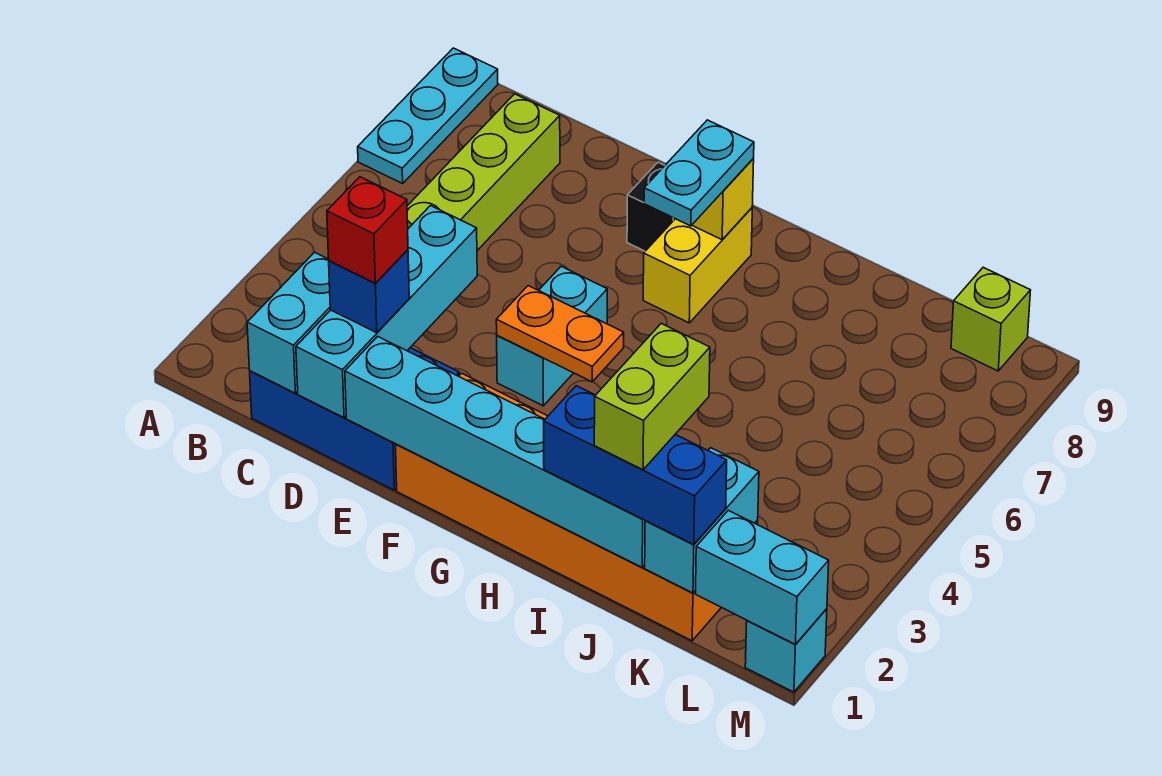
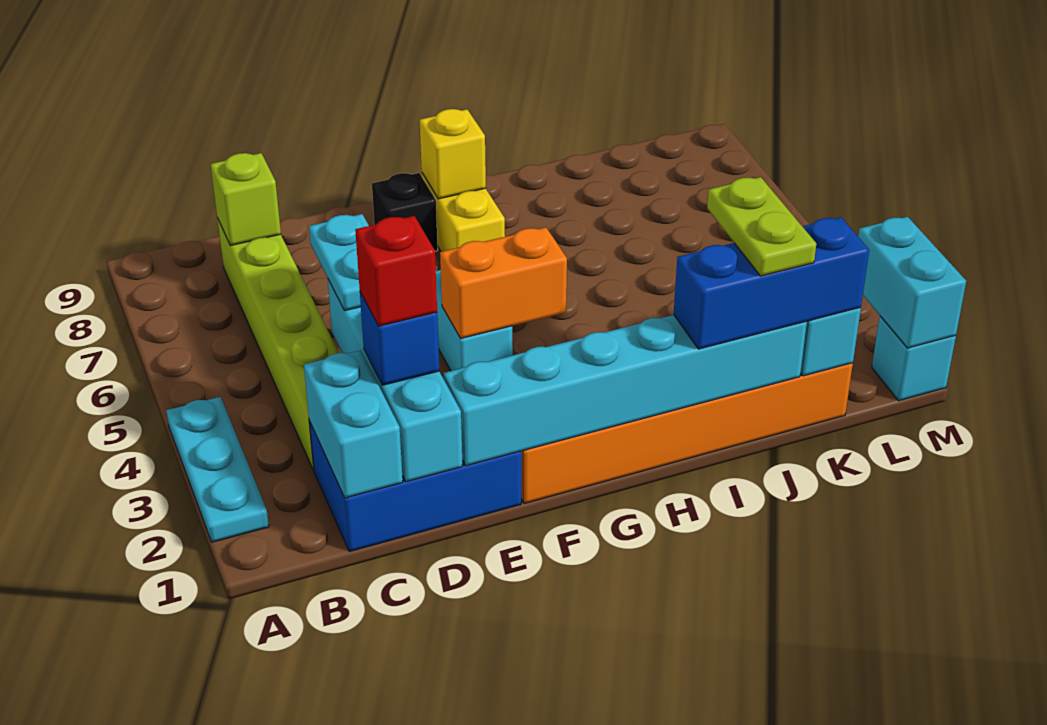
cyan 1x3 plate [358,48,498,184] -> cyan 1x3 plate moved to [166,397,269,542]
orange 1x2 plate [496,286,624,382] -> orange 1x2 brick [440,227,567,339]
cyan 1x2 plate [644,120,754,226] -> cyan 1x2 plate moved to [309,214,369,311]
lime 1x2 brick [594,323,710,470] -> lime 1x2 plate [707,177,816,276]
cyan 1x2 brick [696,510,829,644] -> cyan 1x2 brick turned to [858,217,966,348]
lime 1x1 brick [951,267,1031,371] -> lime 1x1 brick moved to [211,153,281,246]

